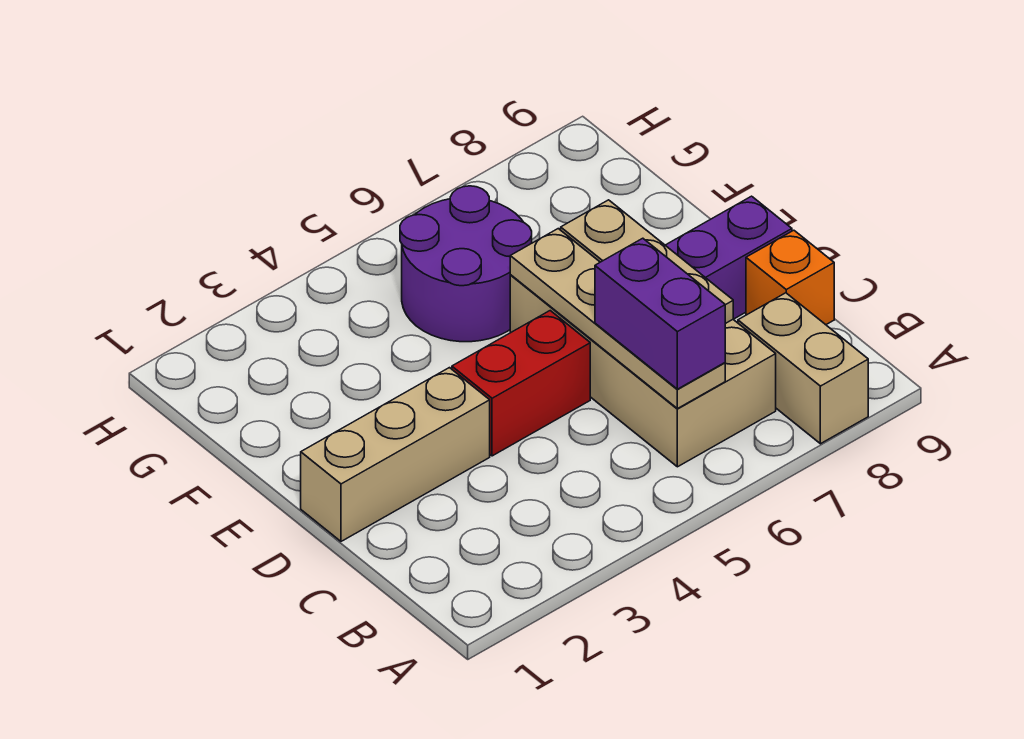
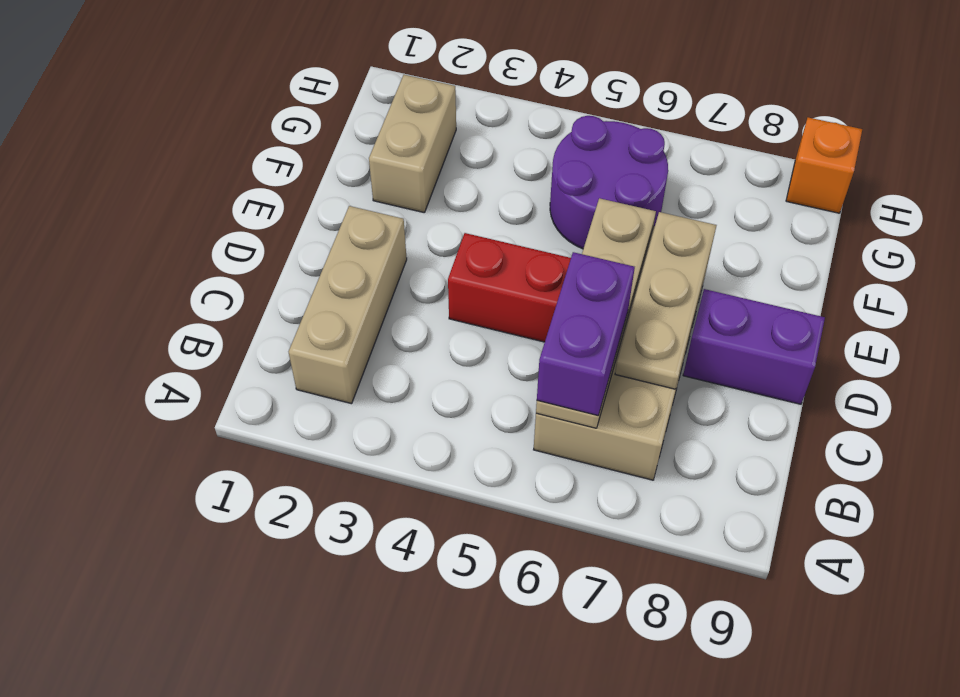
tan 1x2 brick [738,293,868,444] -> tan 1x2 brick moved to [369,75,456,213]
orange 1x1 brick [746,230,834,325] -> orange 1x1 brick moved to [786,117,862,213]
tan 1x3 brick [301,368,490,541] -> tan 1x3 brick turned to [289,206,407,404]

